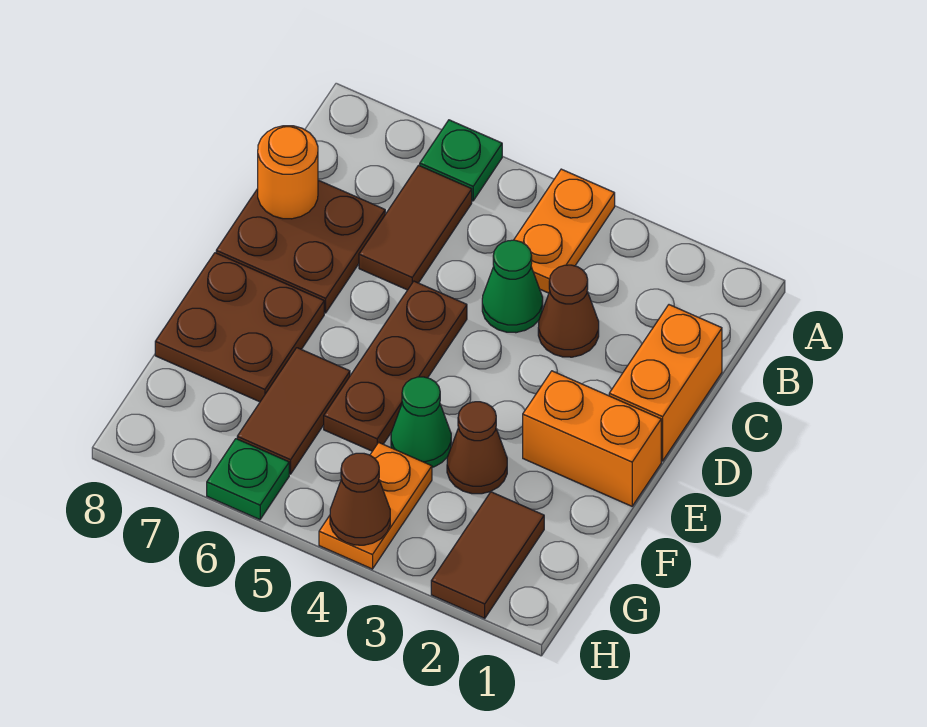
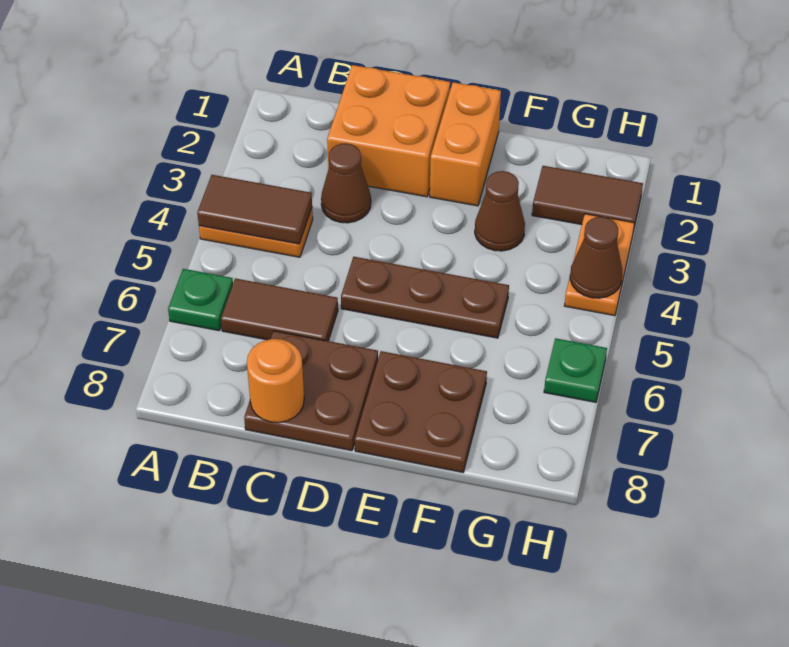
orange 1x2 brick [609,305,722,461] -> orange 2x2 brick [327,65,450,197]
green 1x1 cone [482,240,543,333] -> none
green 1x1 cone [391,377,451,467] -> none
brown 1x2 tile [237,348,350,474] -> brown 1x2 tile moved to [197,175,312,244]
orange 1x2 plate [319,442,432,569] -> orange 1x2 plate turned to [564,214,634,316]

